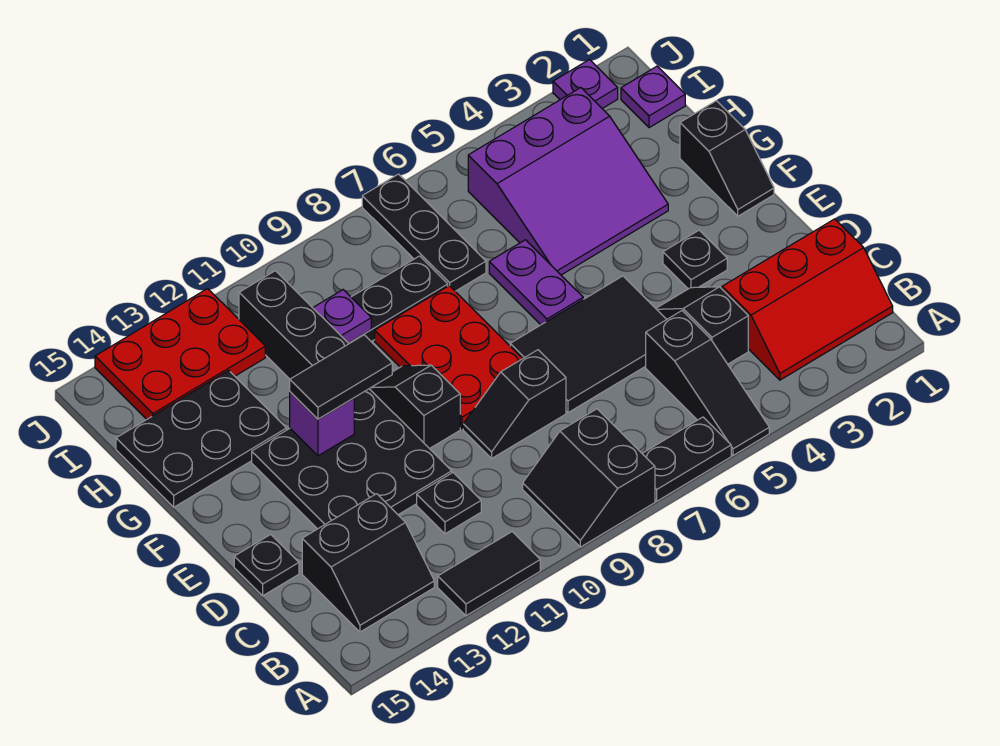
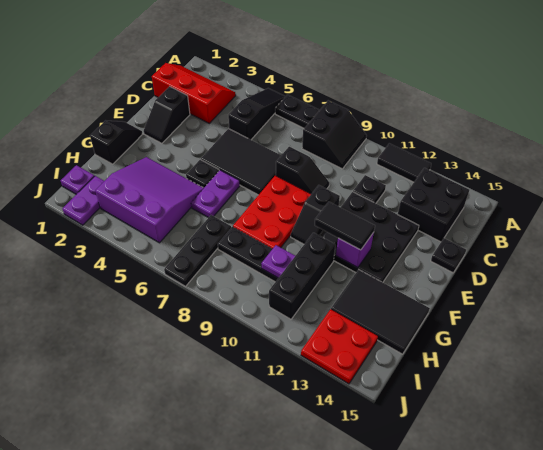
black 2x2 slope [302,494,434,632] -> black 2x2 brick [398,168,469,242]
black 1x2 slope [656,287,748,364] -> black 1x2 slope moved to [144,86,190,143]
black 1x1 plate [663,230,727,289] -> black 1x1 plate moved to [186,159,219,188]
black 2x3 plate [116,371,286,507] -> black 2x3 tile [331,270,430,354]
red 2x3 plate [95,289,265,419] -> red 2x2 plate [301,309,378,384]
purple 1x1 plate [553,60,618,108] -> purple 1x2 plate [62,176,104,225]

